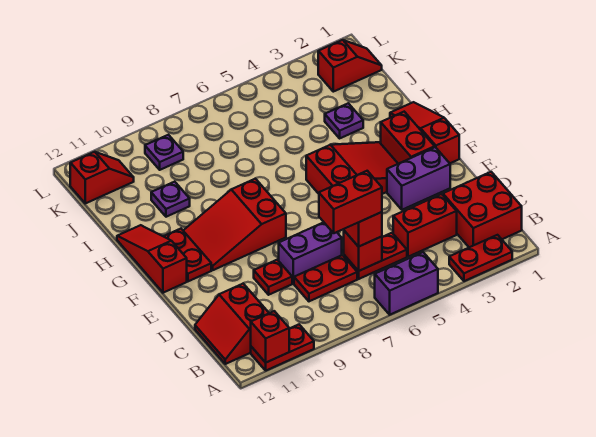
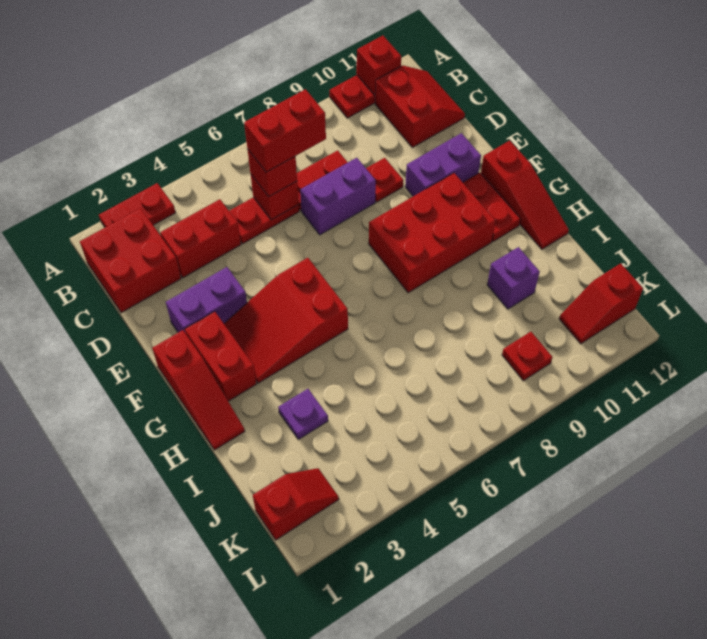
purple 1x2 brick [375,252,438,315] -> purple 1x2 brick moved to [405,133,481,196]
red 2x3 slope [183,179,286,270] -> red 2x3 brick [369,173,495,293]
purple 1x1 plate [151,182,190,217] -> purple 1x1 brick [487,247,540,309]
red 1x2 slope [318,40,382,92] -> red 1x2 slope turned to [253,468,339,540]
purple 1x1 plate [145,135,183,170] -> red 1x1 plate [502,332,553,381]

